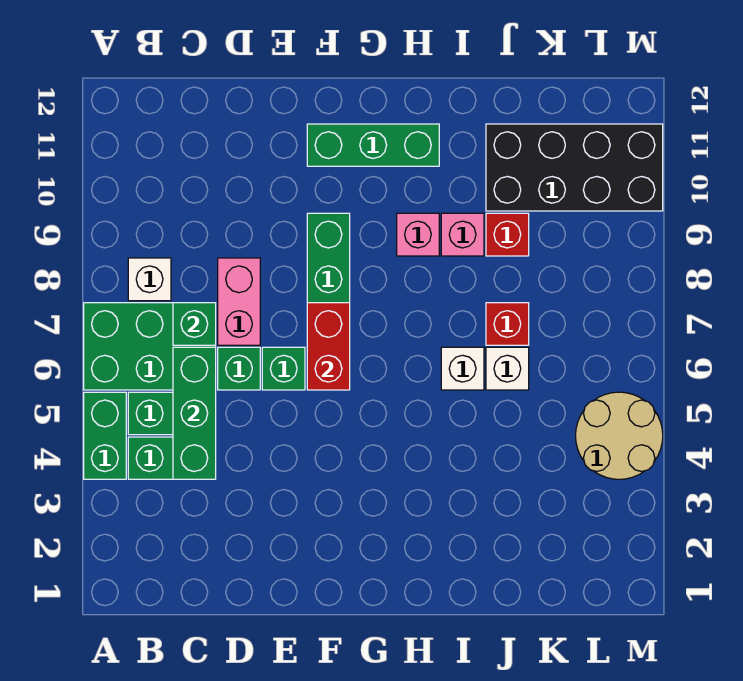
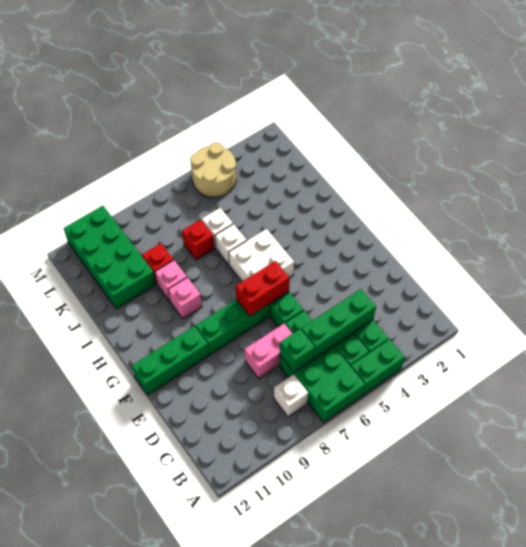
green 1x3 brick [307,124,439,166] -> green 1x3 brick turned to [132,326,209,395]
none -> white 2x2 brick [229,229,294,281]
black 2x4 brick [486,124,663,211] -> green 2x4 brick [64,206,156,309]

